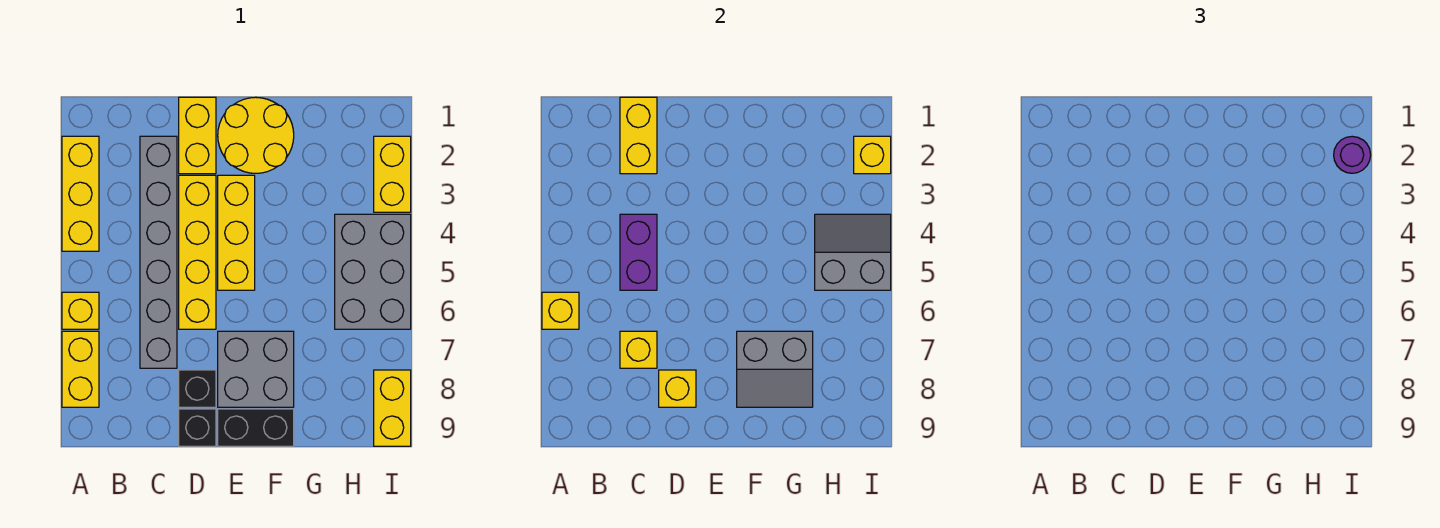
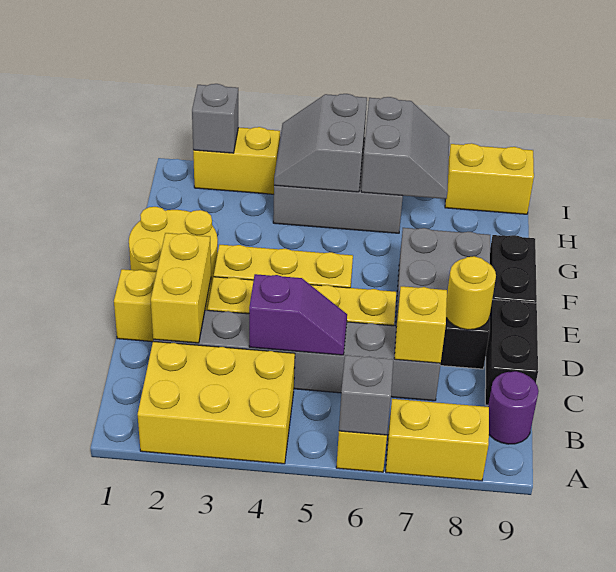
yellow 1x3 brick [62,136,99,251] -> yellow 2x3 brick [138,341,295,464]
yellow 1x1 brick [542,292,579,329] -> grey 1x1 brick [339,355,393,435]
yellow 1x2 brick [620,97,657,174] -> yellow 1x2 brick turned to [151,233,211,343]
purple 1x2 brick [620,214,657,290] -> purple 1x2 slope [249,274,347,355]
yellow 1x1 brick [659,370,696,407] -> yellow 1x1 round brick [446,256,496,330]
black 1x1 brick [179,409,216,446] -> black 1x2 brick [485,299,538,405]
grey 2x2 slope [737,331,813,407] -> grey 2x2 slope moved to [361,97,450,199]
yellow 1x1 brick [854,136,891,174] -> grey 1x1 brick [192,84,238,153]
purple 1x1 round brick [1334,136,1371,173] -> purple 1x1 round brick moved to [488,371,539,444]

